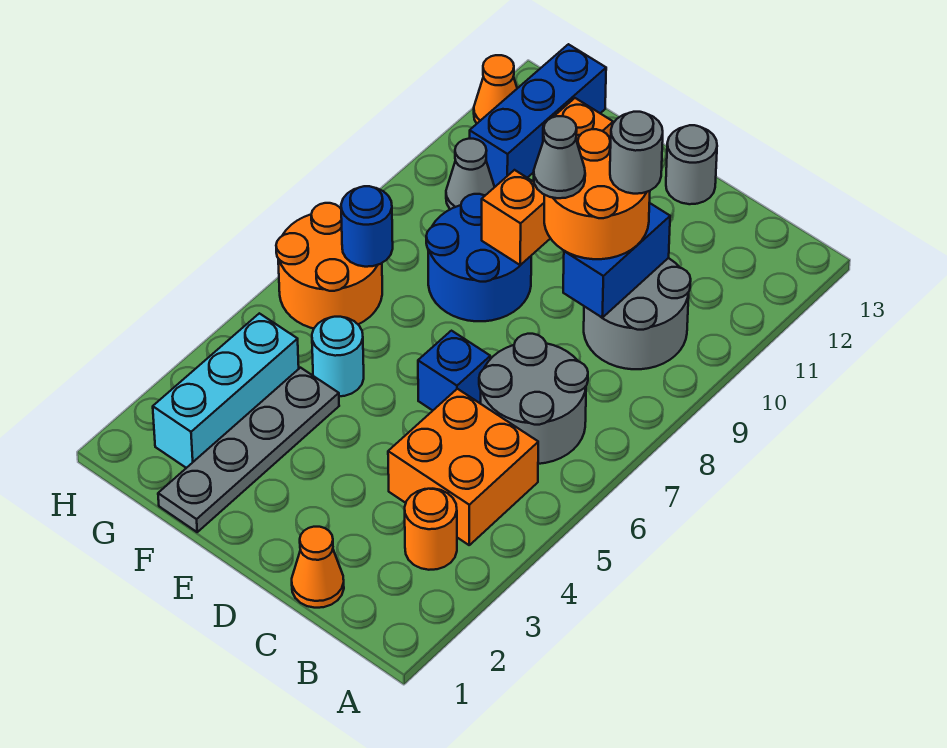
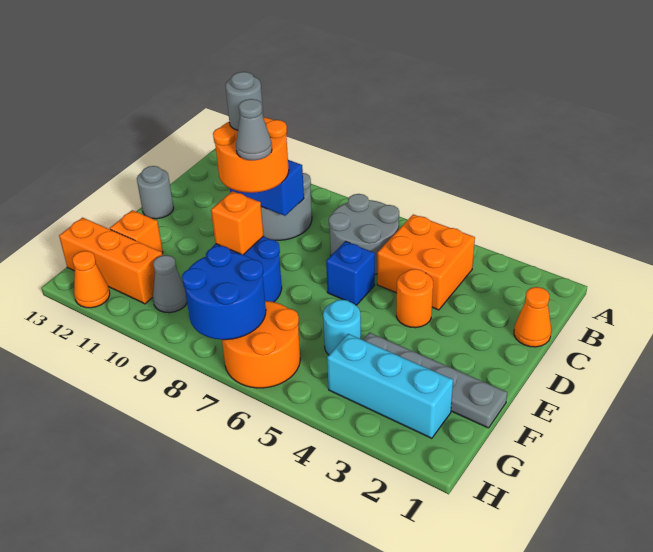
orange 1x1 round brick [405,489,457,570] -> orange 1x1 round brick moved to [396,269,433,328]
blue 1x1 round brick [341,186,393,267] -> blue 2x2 round brick [182,246,266,340]
blue 1x3 brick [470,44,606,187] -> orange 1x3 brick [59,218,162,304]

